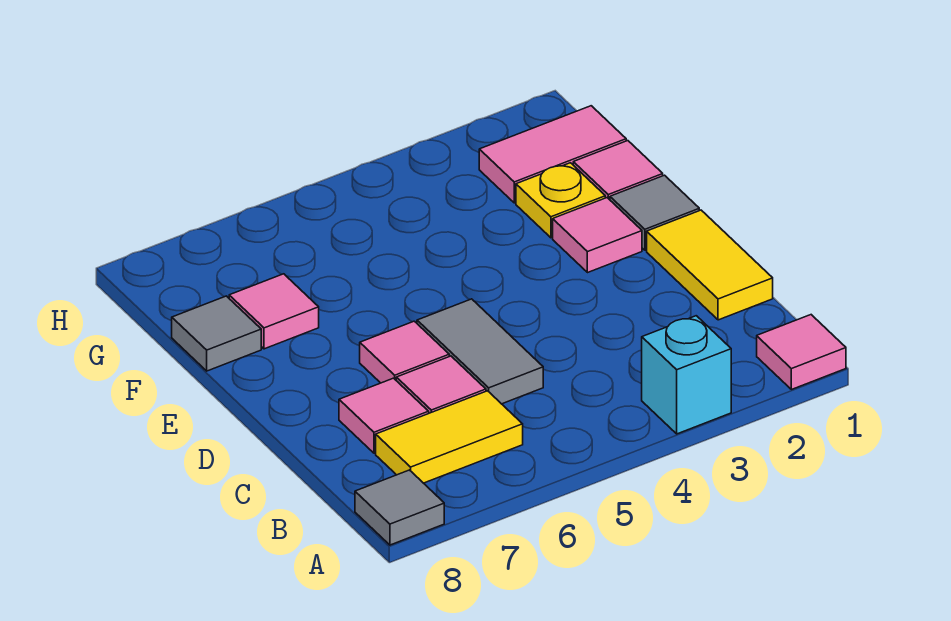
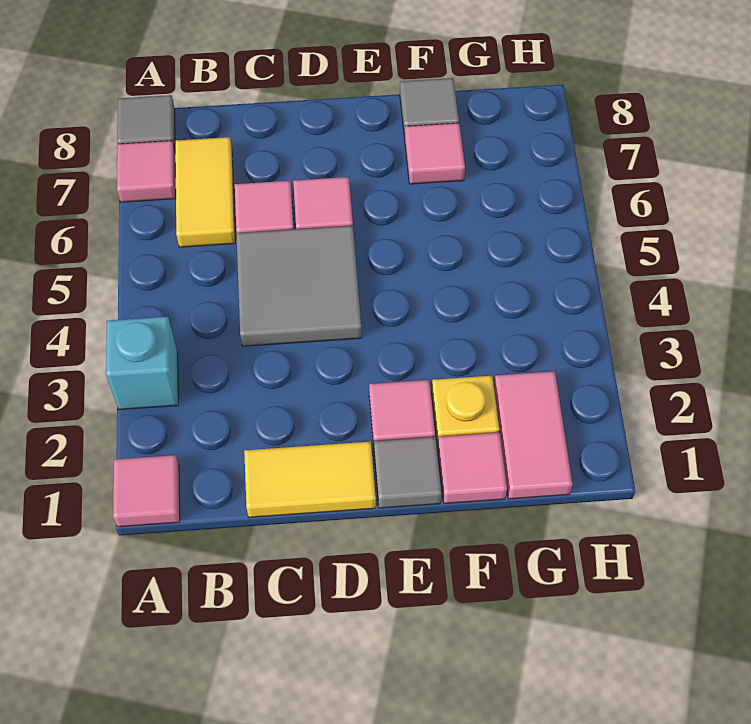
grey 1x2 tile [417,299,543,404] -> grey 2x2 tile [236,226,362,346]
pink 1x1 tile [339,378,429,453] -> pink 1x1 tile moved to [117,141,176,202]

